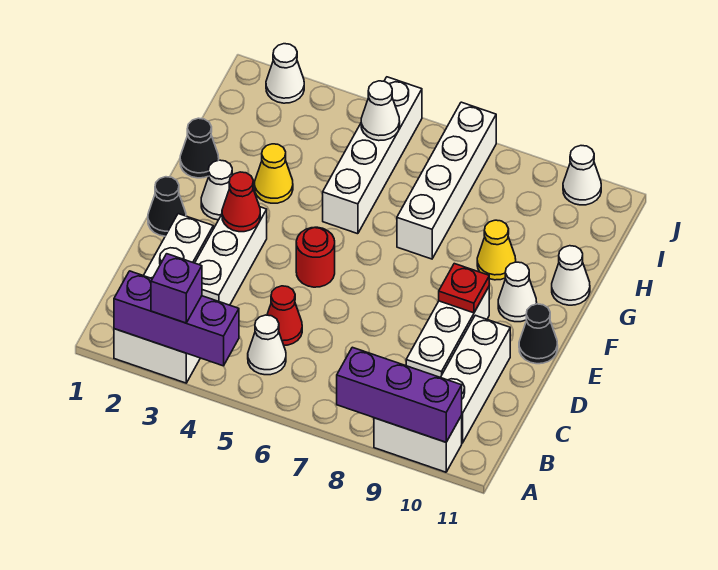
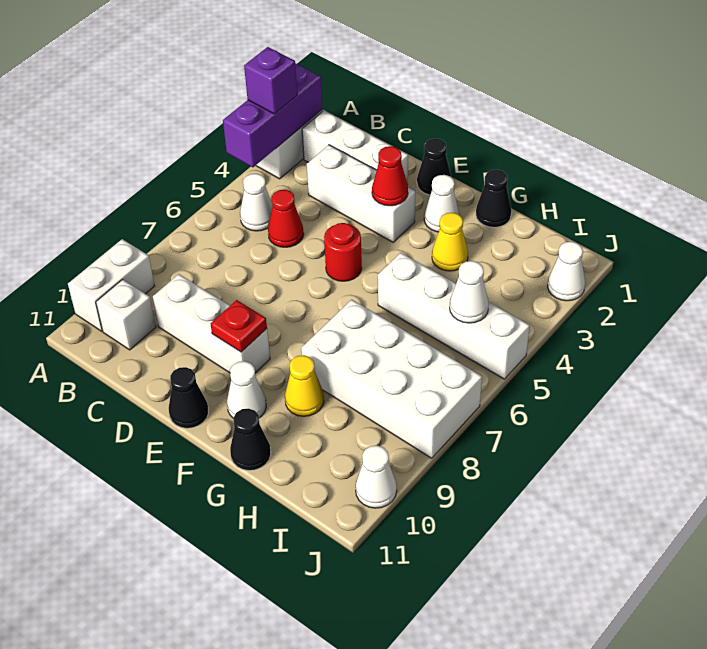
purple 1x3 brick [337,347,462,442] -> none
white 1x3 brick [441,315,510,443] -> white 1x1 brick [96,279,156,350]
white 1x4 brick [397,102,496,259] -> white 2x4 brick [301,300,482,458]
white 1x1 cone [552,246,590,305] -> black 1x1 cone [230,409,271,470]

